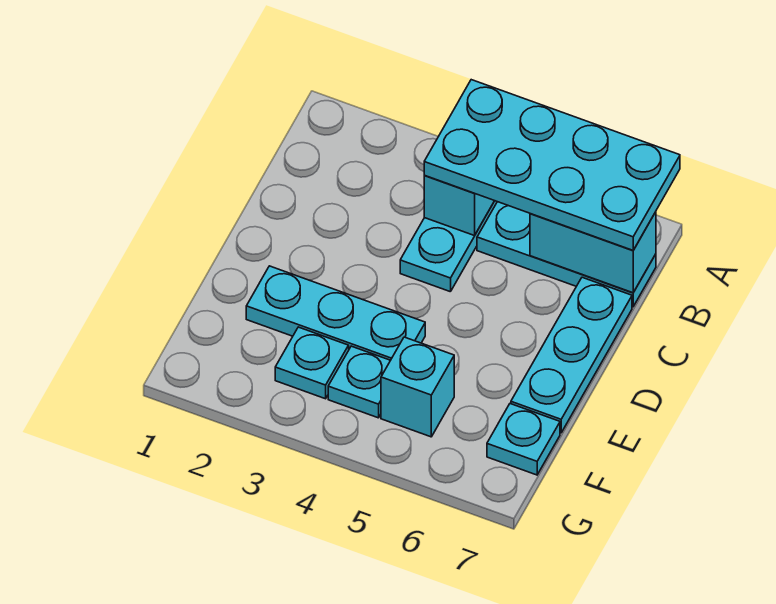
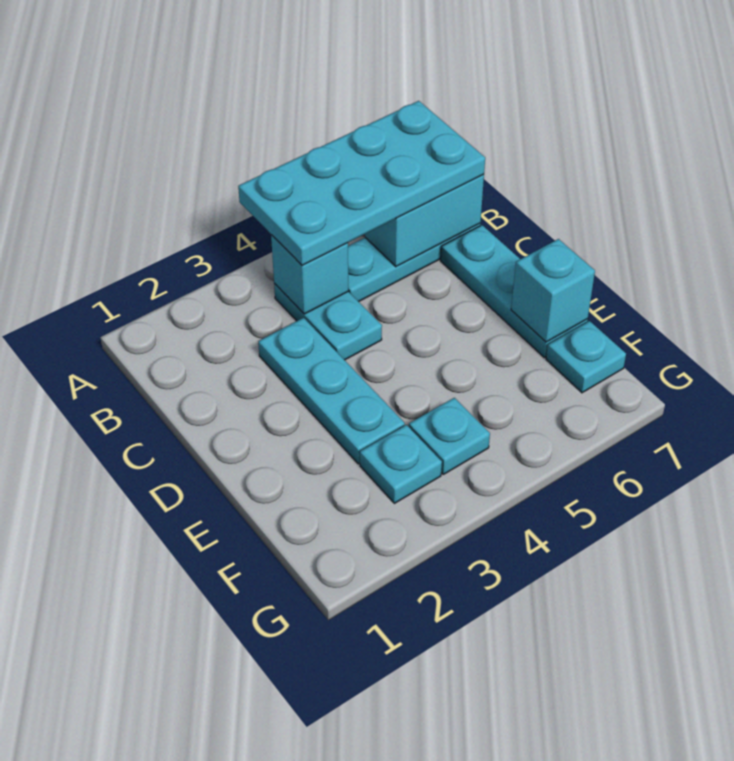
cyan 1x3 plate [246,266,425,360] -> cyan 1x3 plate turned to [258,318,405,464]
cyan 1x1 brick [381,337,454,437] -> cyan 1x1 brick moved to [511,239,595,342]

